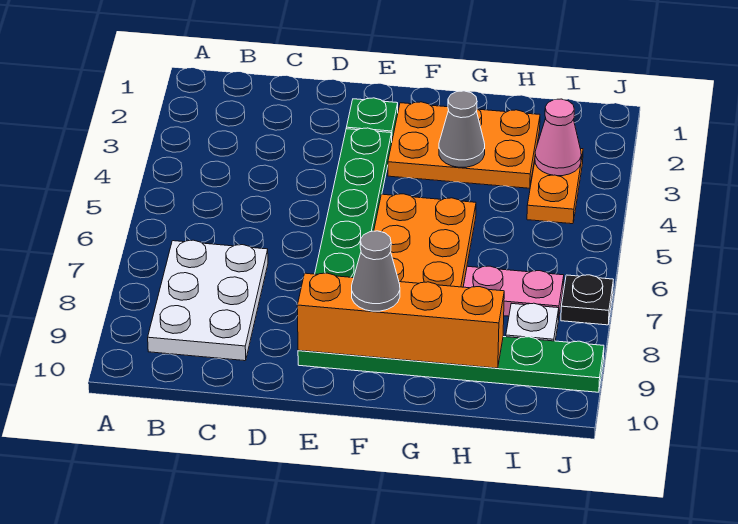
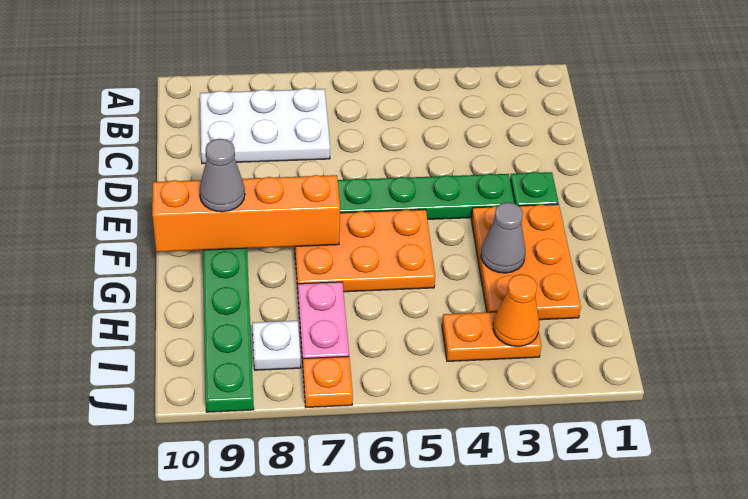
orange 1x4 brick [297,273,504,368] -> orange 1x4 brick turned to [152,175,340,252]
pink 1x1 cone [535,99,581,176] -> orange 1x1 cone [493,274,539,347]
black 1x1 plate [561,275,613,325] -> orange 1x1 plate [303,356,353,407]

